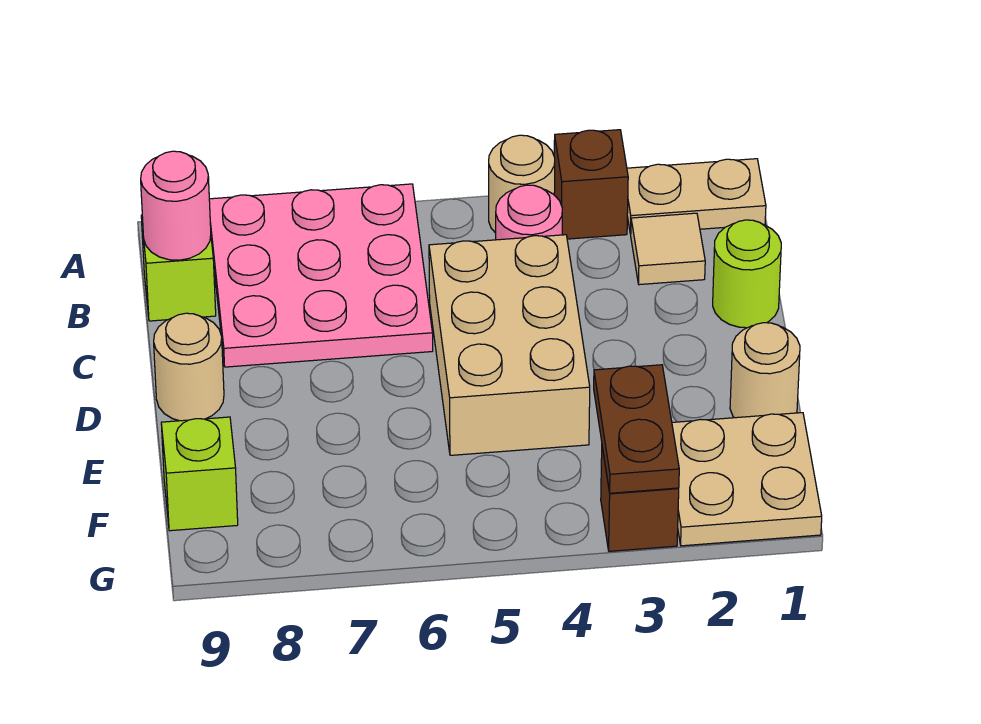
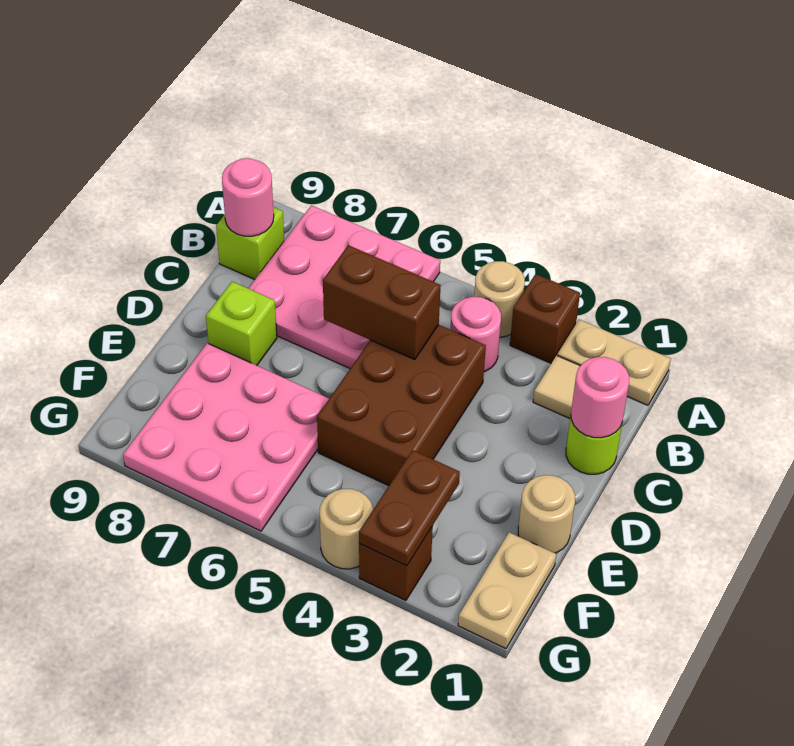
none -> pink 1x1 round brick [571,357,629,438]
tan 2x3 brick [429,235,590,455] -> brown 2x3 brick [317,325,486,486]
none -> brown 1x2 brick [323,245,441,359]
tan 1x1 round brick [154,313,224,421] -> tan 1x1 round brick moved to [320,489,373,569]
none -> pink 3x3 plate [123,343,329,531]
tan 2x2 plate [672,413,822,546] -> tan 1x2 plate [458,532,556,649]
lime 1x1 brick [161,417,238,531] -> lime 1x1 brick moved to [206,282,277,365]

